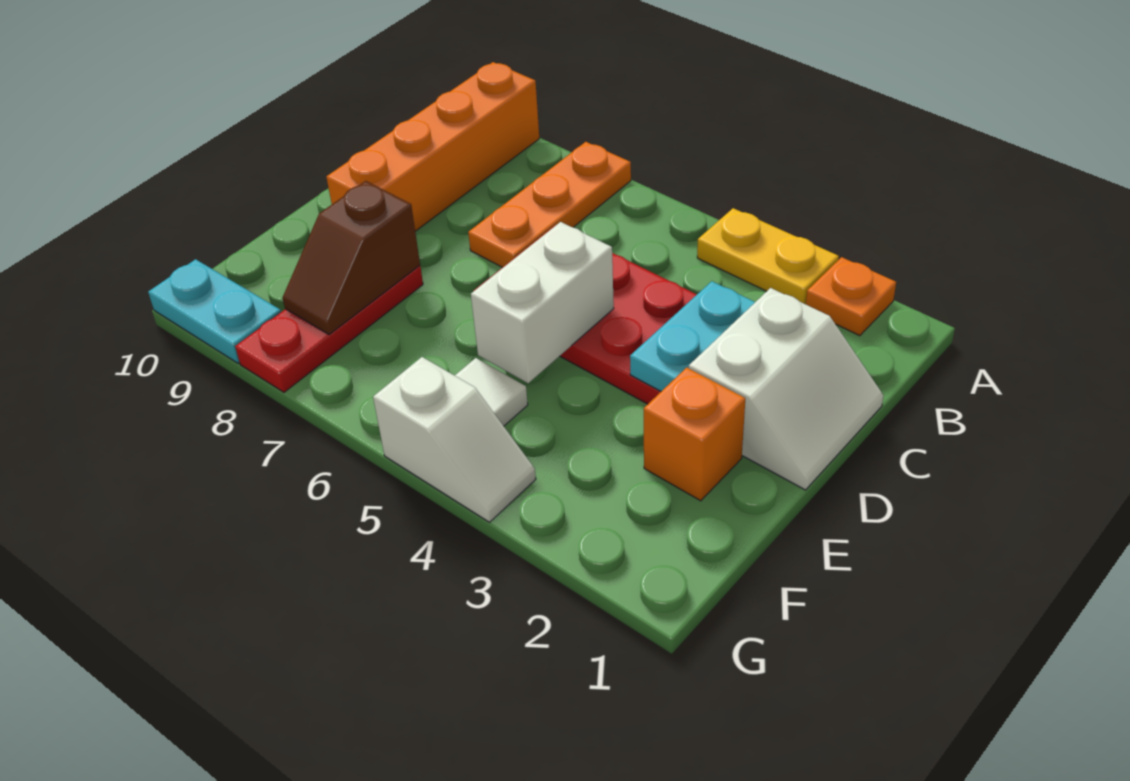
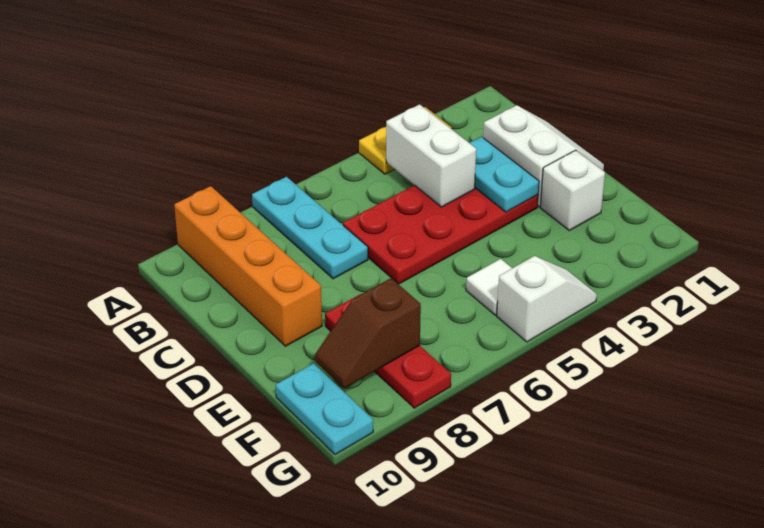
orange 1x1 plate [806,257,896,336] -> none
orange 1x3 plate [468,142,631,267] -> cyan 1x3 plate [252,177,368,279]
white 1x2 brick [471,222,614,383] -> white 1x2 brick moved to [386,104,476,207]
orange 1x1 brick [644,367,745,501] -> white 1x1 brick [540,150,605,231]
brown 1x2 slope [282,181,420,335] -> brown 1x2 slope turned to [315,278,421,388]
cyan 1x2 plate [148,259,281,363] -> cyan 1x2 plate turned to [276,363,373,455]

